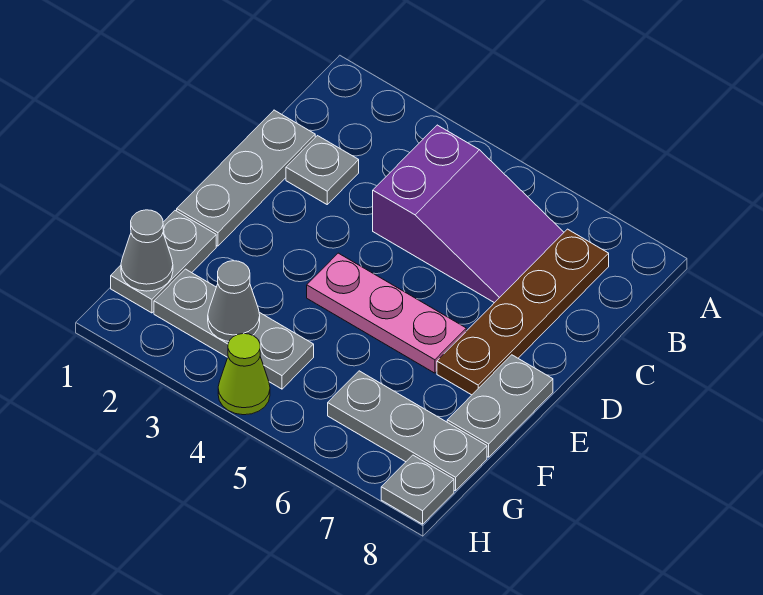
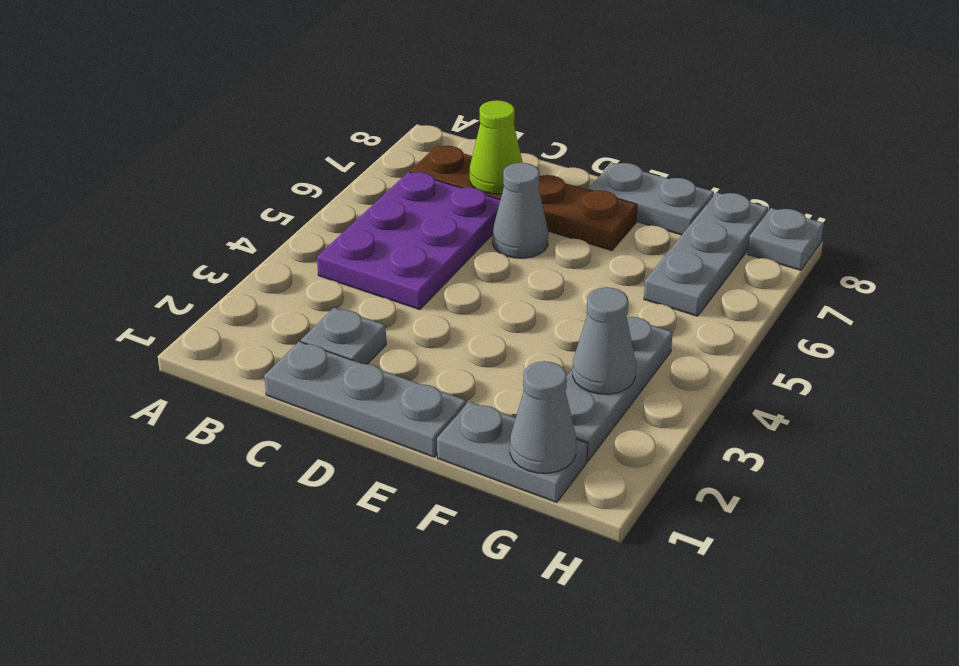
purple 2x3 slope [373,125,564,303] -> purple 2x3 plate [317,172,500,310]
none -> grey 1x1 cone [492,163,548,258]
pink 1x3 plate [307,253,466,373] -> none
lime 1x1 cone [218,334,270,415] -> lime 1x1 cone moved to [470,100,523,194]

